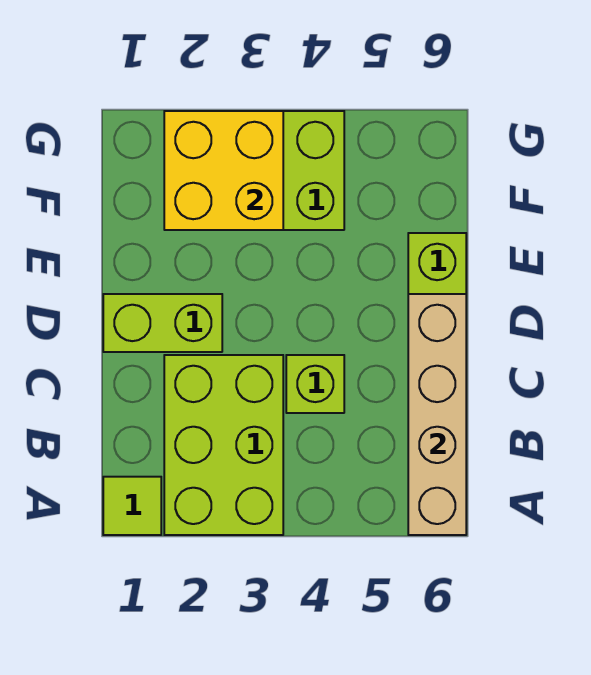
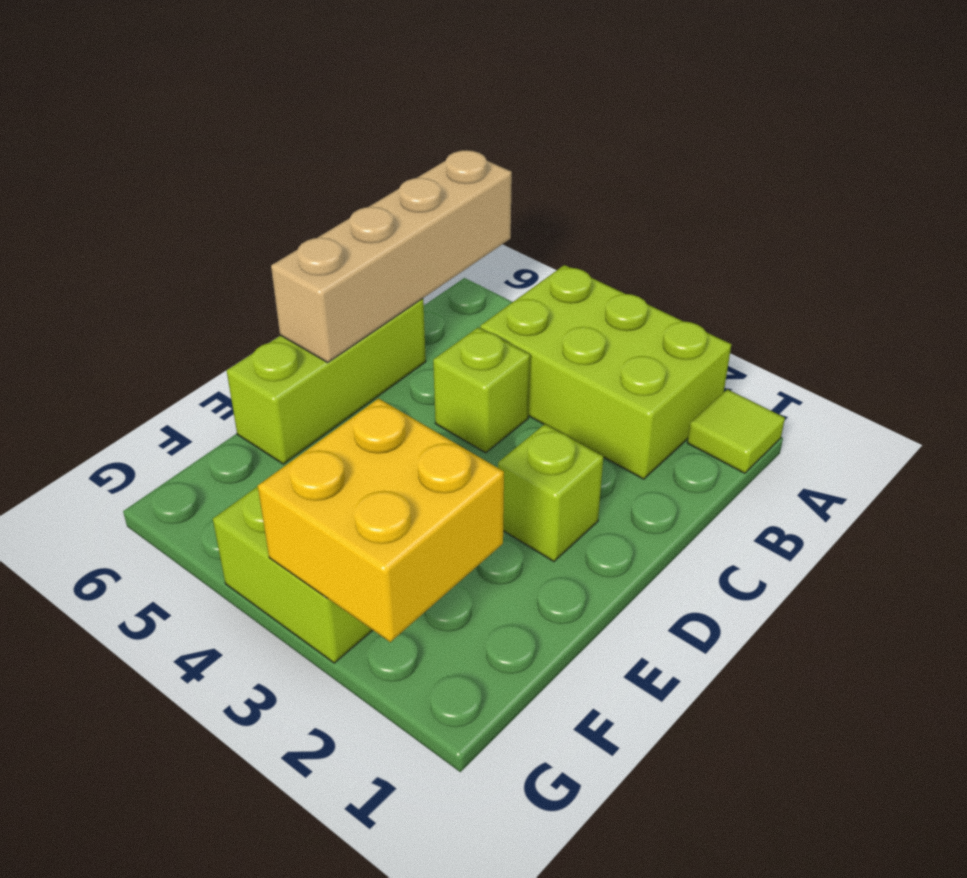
lime 2x3 brick [164,355,283,535] -> lime 2x3 brick turned to [480,265,731,479]
lime 1x2 brick [103,294,222,352] -> lime 1x1 brick [498,424,603,561]

